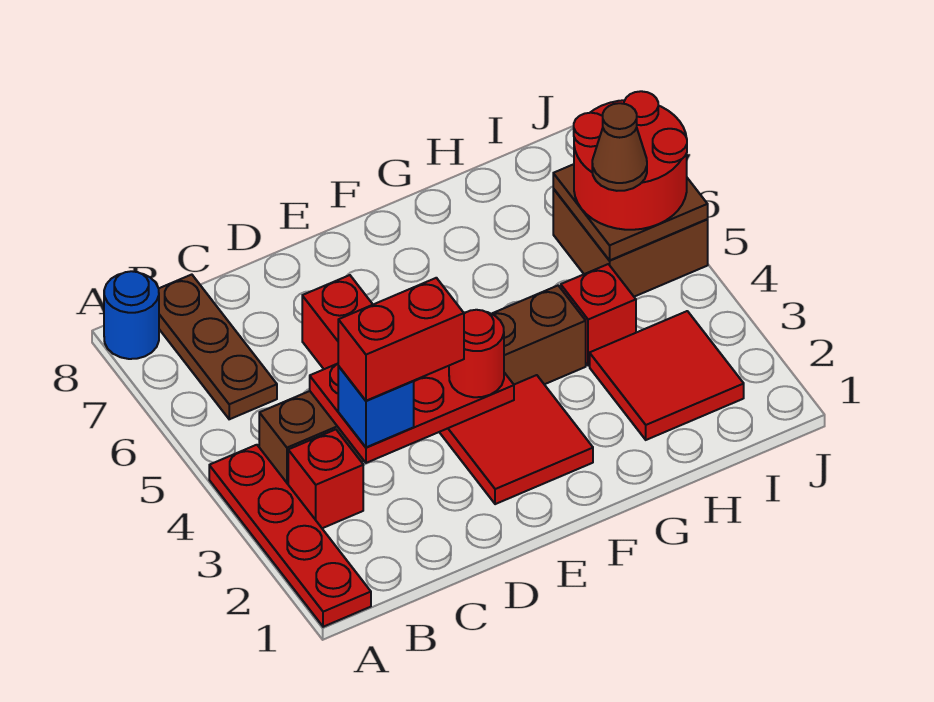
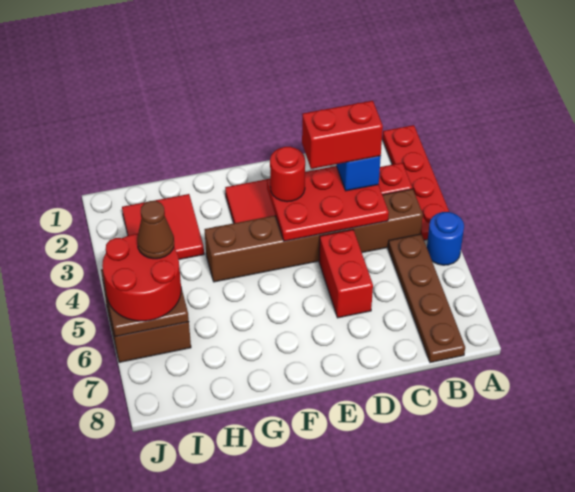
blue 1x1 round brick [104,271,159,359] -> blue 1x1 round brick moved to [427,212,464,265]
brown 1x3 plate [159,275,277,419] -> brown 1x4 plate [388,234,465,363]
red 1x1 brick [561,264,636,366] -> none

